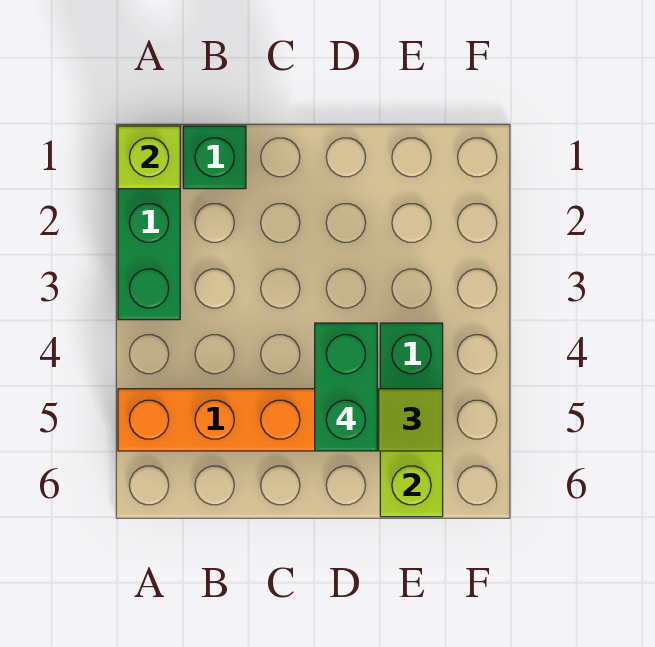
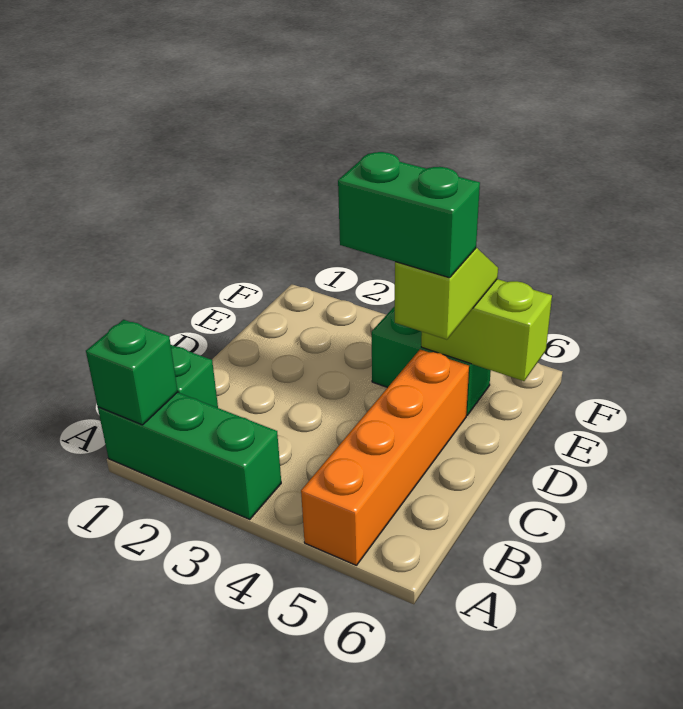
lime 1x1 brick [118,126,180,189] -> green 1x1 brick [86,320,178,425]

